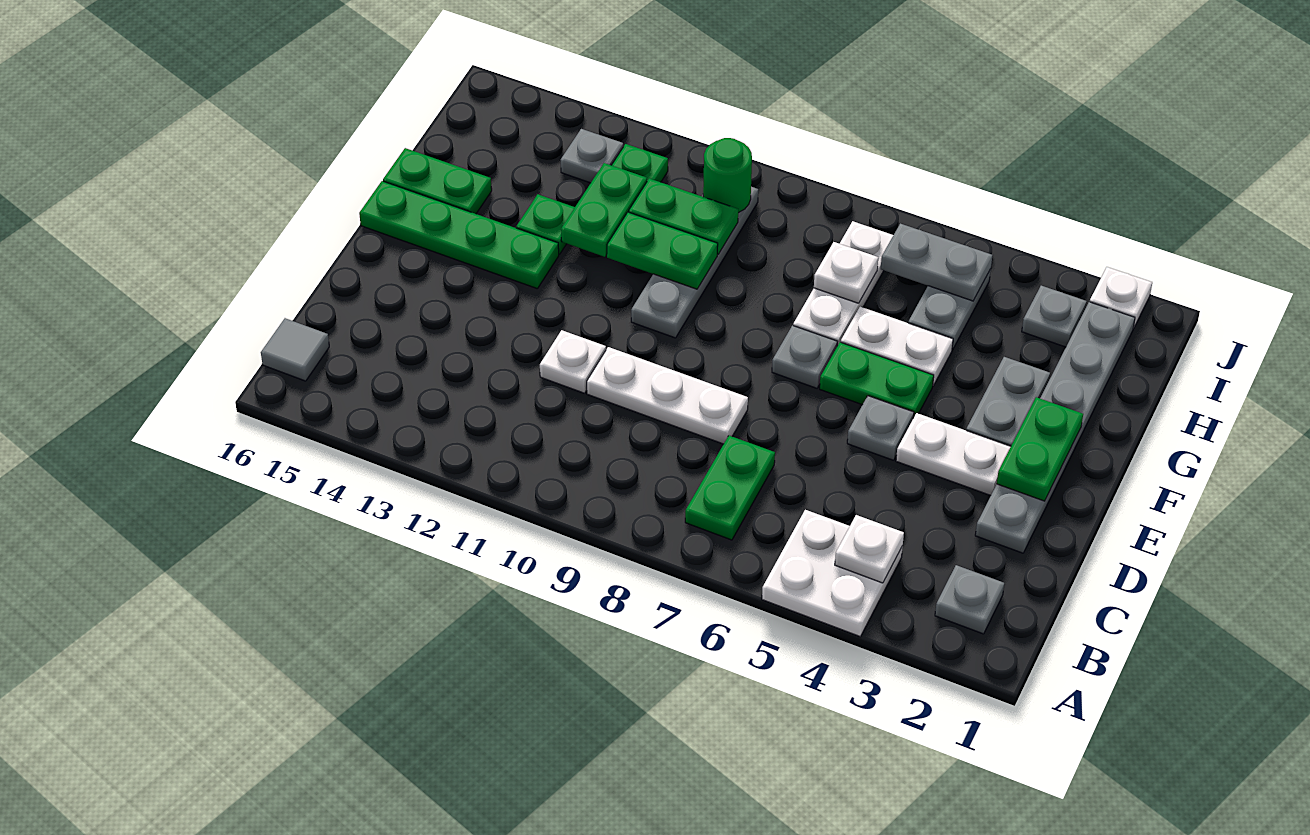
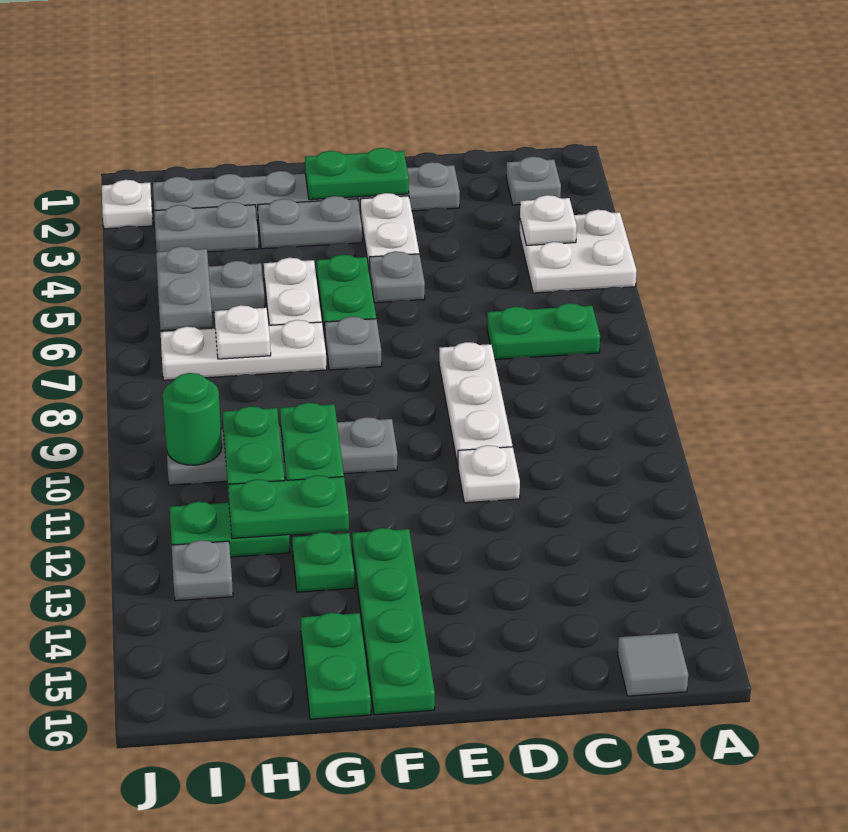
grey 1x1 plate [1022,286,1087,347] -> grey 1x2 plate [154,202,259,252]

